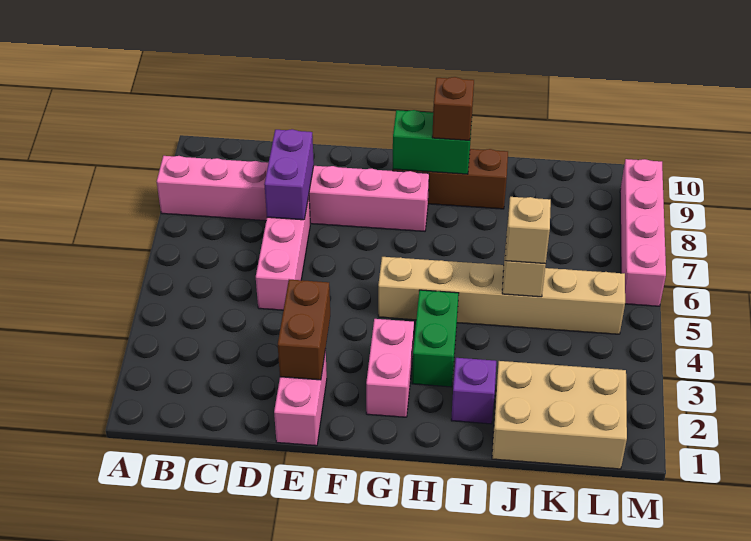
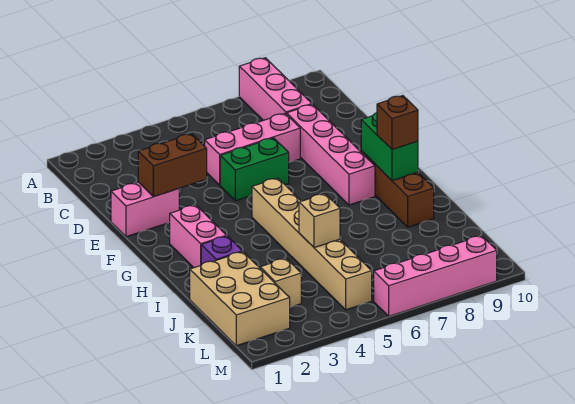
purple 1x2 brick [264,129,314,220] -> none
pink 1x2 brick [366,319,414,417] -> pink 1x2 brick turned to [170,205,227,268]
green 1x2 brick [412,290,459,387] -> green 1x2 brick moved to [220,138,289,201]
tan 1x1 brick [505,197,551,264] -> tan 1x1 brick moved to [260,258,301,307]

